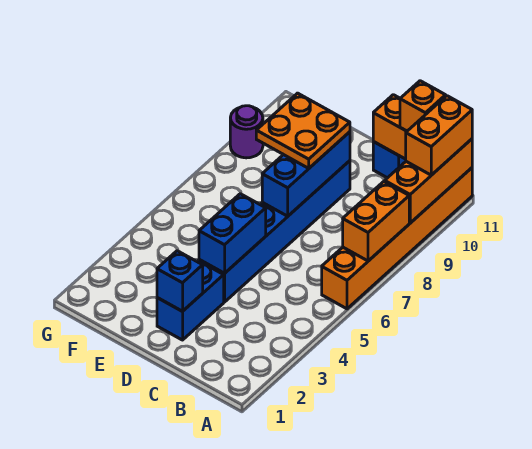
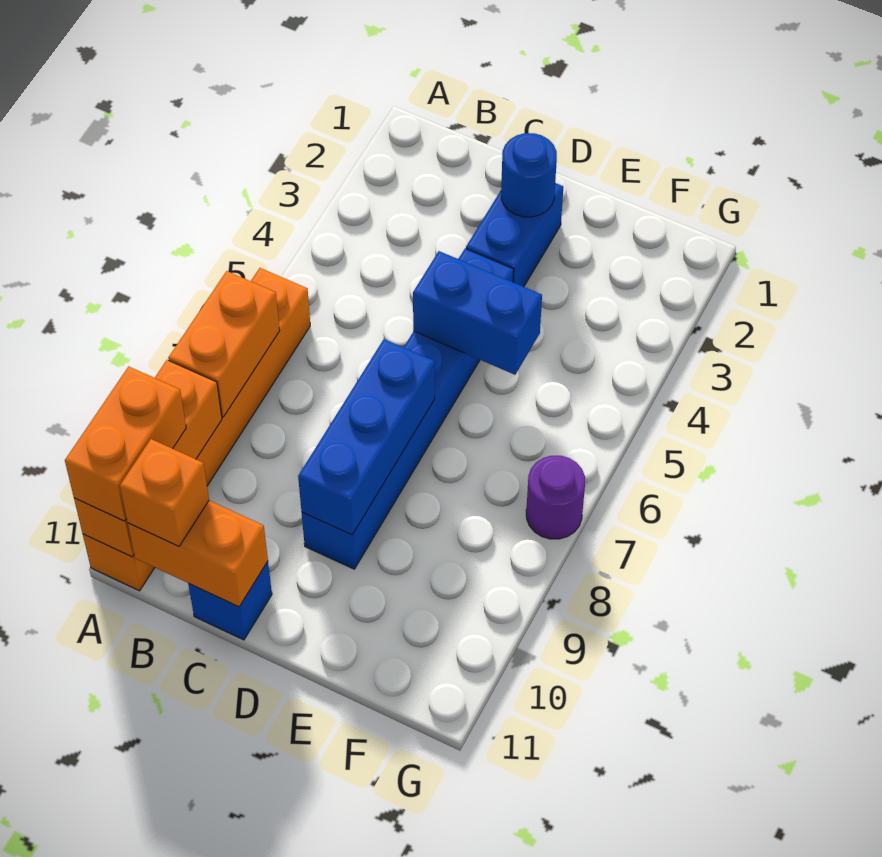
blue 1x1 brick [157,251,203,311] -> blue 1x1 round brick [501,133,557,217]
blue 1x2 brick [199,194,266,273] -> blue 1x2 brick turned to [413,251,542,375]
orange 2x2 plate [256,93,350,168] -> none
purple 1x1 round brick [230,106,263,158] -> purple 1x1 round brick moved to [526,456,585,539]

